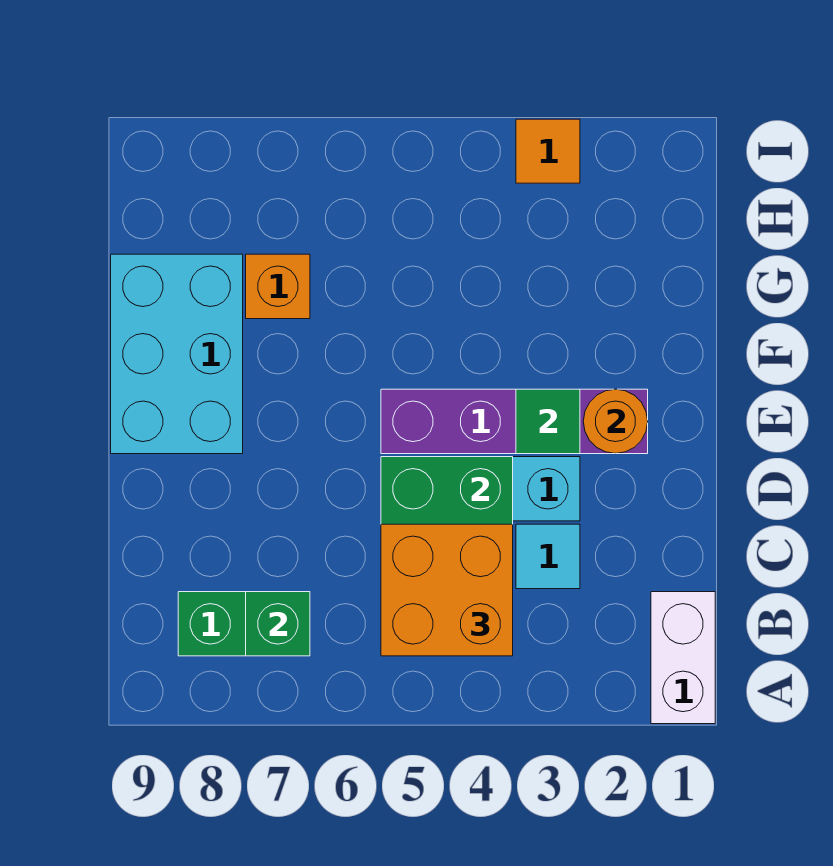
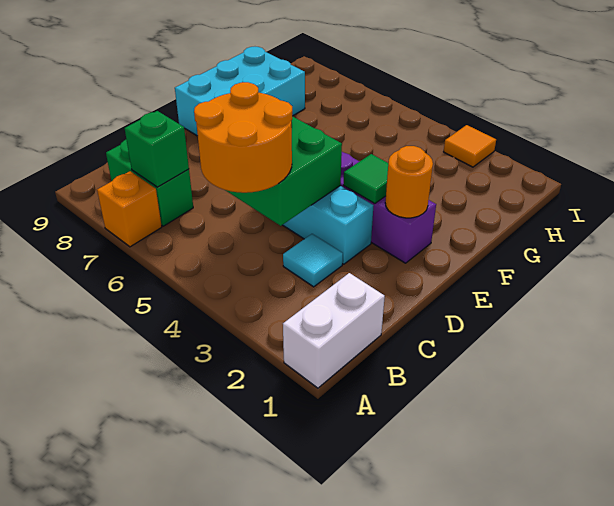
orange 2x2 brick [381,524,513,656] -> orange 2x2 round brick [194,82,292,193]
orange 1x1 brick [246,254,310,319] -> orange 1x1 brick moved to [97,171,162,247]

